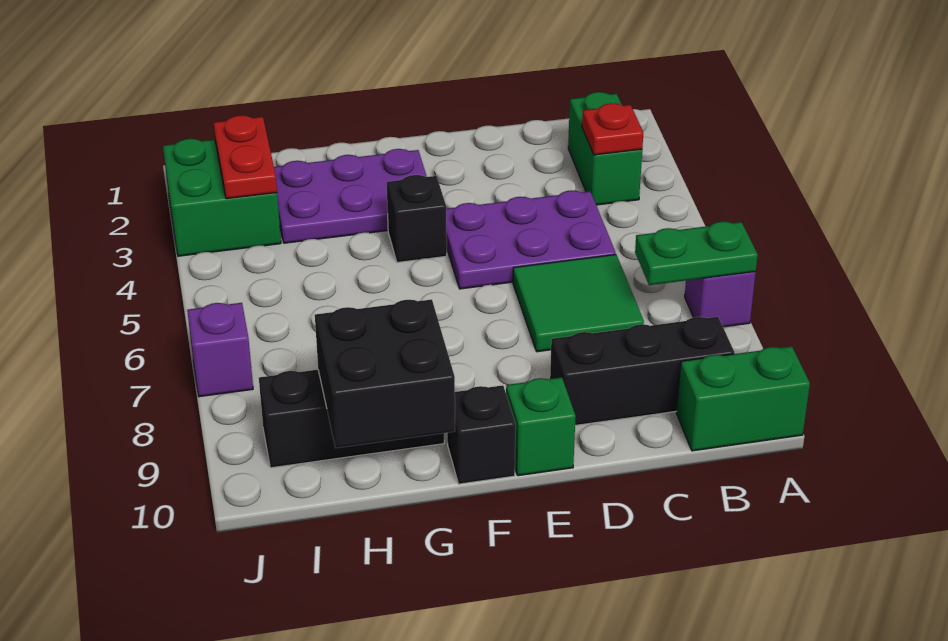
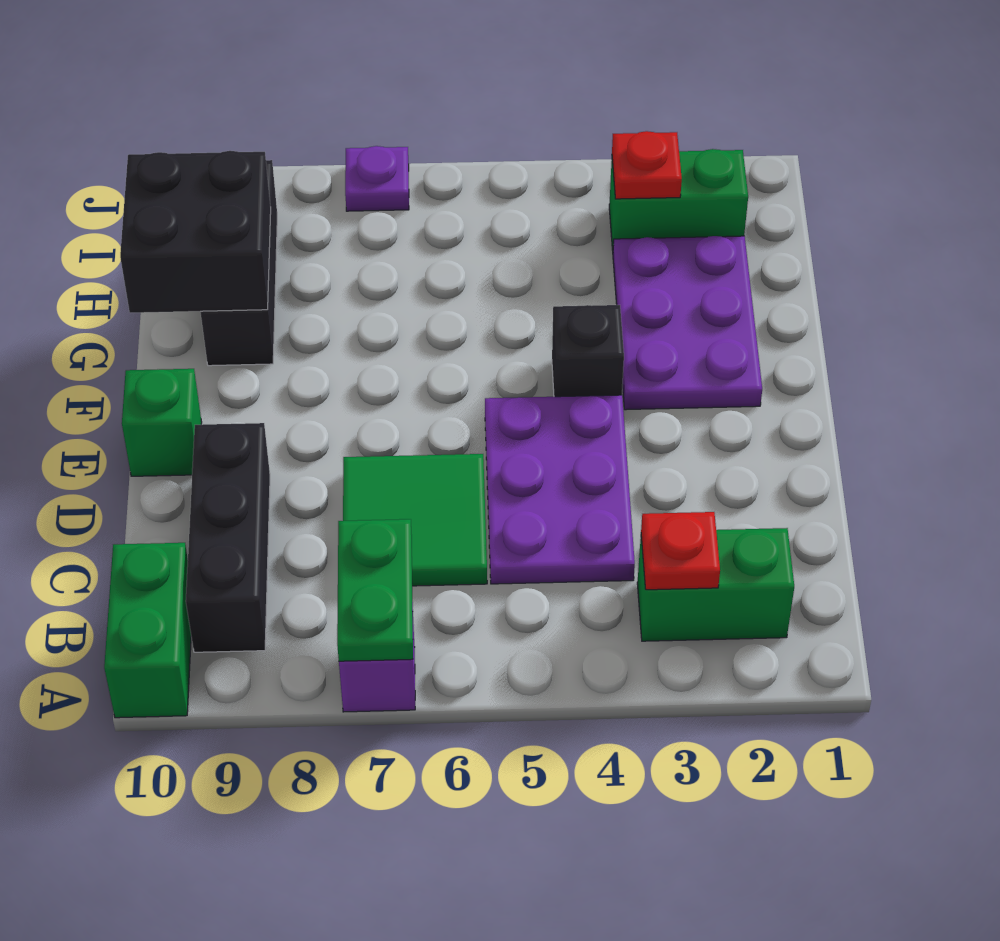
black 1x1 brick [447,385,516,484] -> none
green 2x2 brick [163,139,281,256] -> green 1x2 brick [609,149,748,250]
red 1x2 plate [213,115,277,199] -> red 1x1 plate [612,131,682,199]
purple 1x1 brick [187,303,253,397] -> purple 1x1 plate [345,146,409,211]

